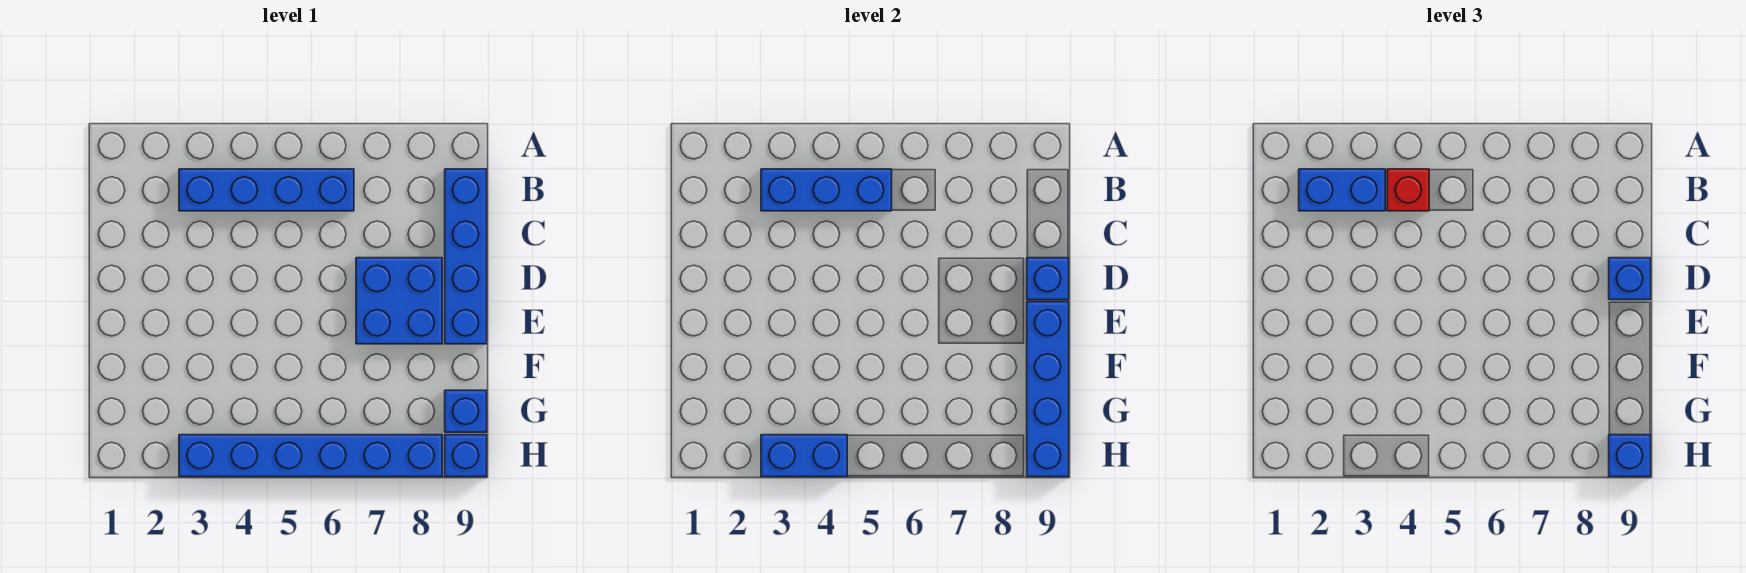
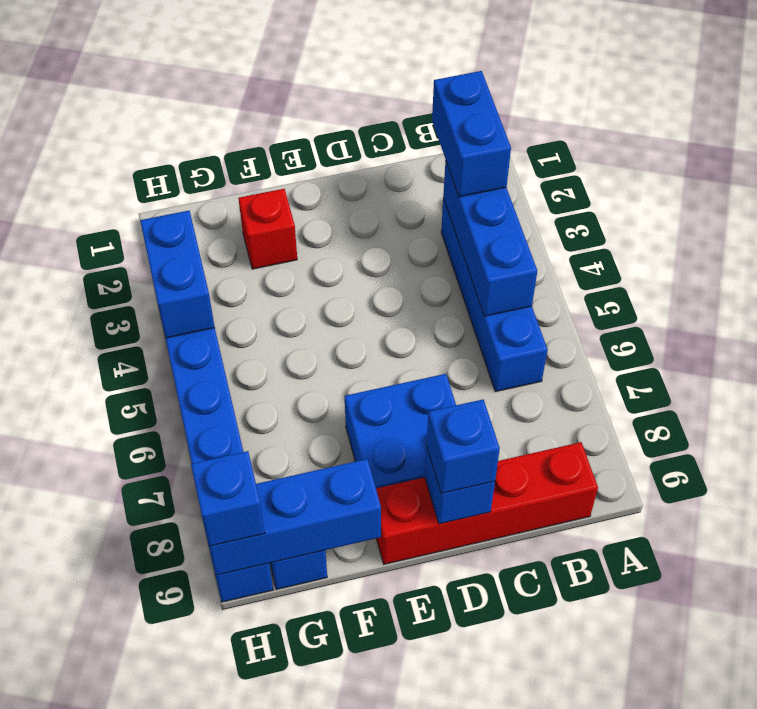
red 1x1 brick [1387,169,1429,211] -> red 1x1 brick moved to [238,189,297,269]
blue 1x4 brick [445,169,487,344] -> red 1x4 brick [376,442,598,564]
blue 1x4 brick [1027,302,1069,477] -> blue 1x3 brick [209,459,381,575]

